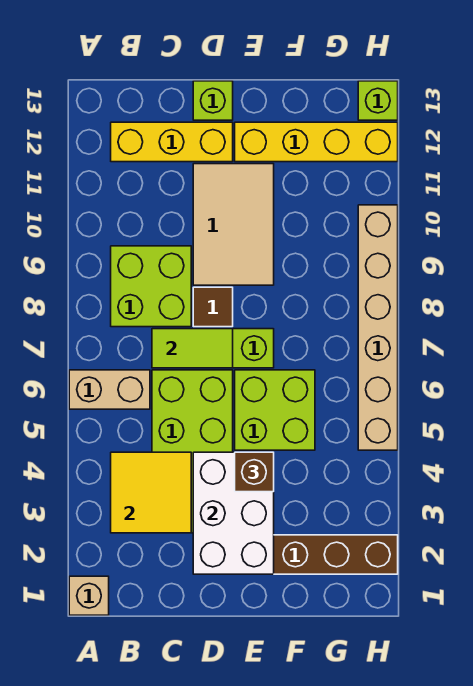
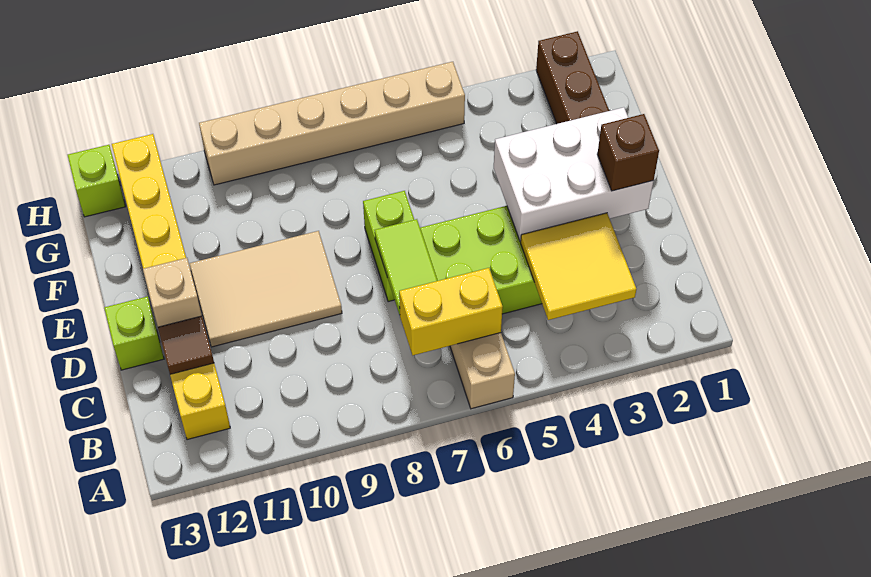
tan 1x1 brick [69,576,109,615] -> tan 1x1 brick moved to [143,258,202,327]
none -> yellow 1x2 brick [399,268,503,355]
lime 2x2 brick [111,246,191,327] -> none
brown 1x1 tile [193,287,233,327] -> brown 1x1 tile moved to [158,316,214,374]
brown 1x1 brick [235,452,274,492] -> brown 1x1 brick moved to [597,114,659,191]
lime 2x2 brick [235,370,315,450] -> none

